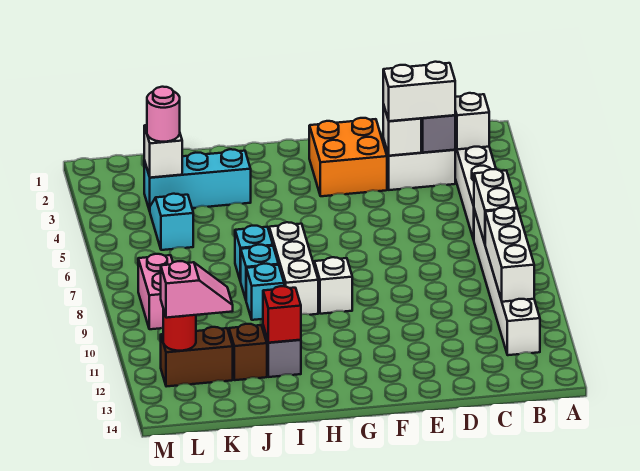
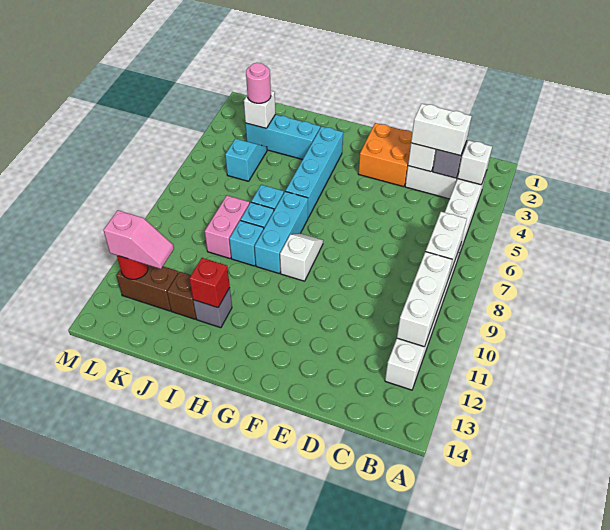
none -> cyan 1x4 brick [286,126,343,218]
white 1x3 brick [269,222,318,315] -> cyan 1x3 brick [254,191,308,273]
pink 1x2 brick [138,254,173,329] -> pink 1x2 brick moved to [205,196,250,258]

